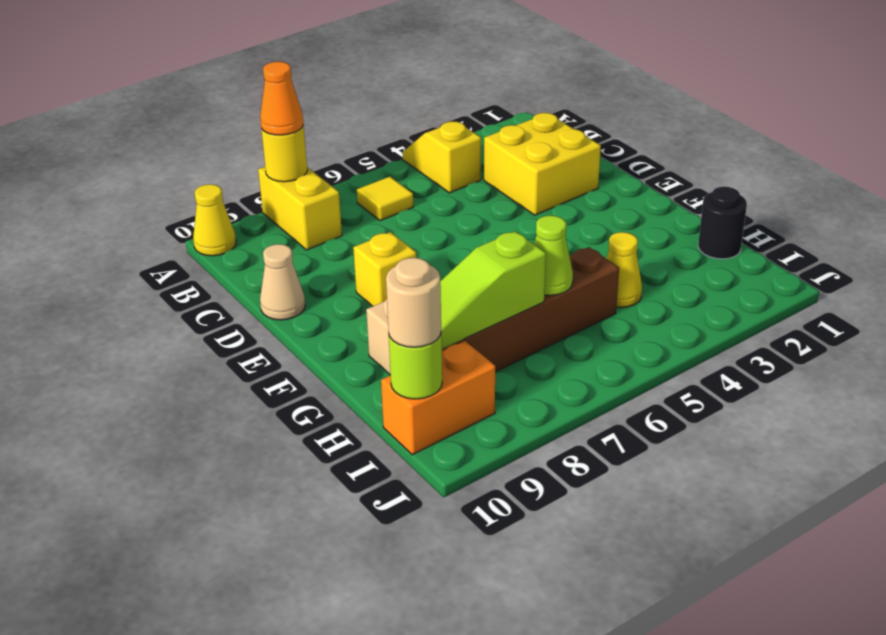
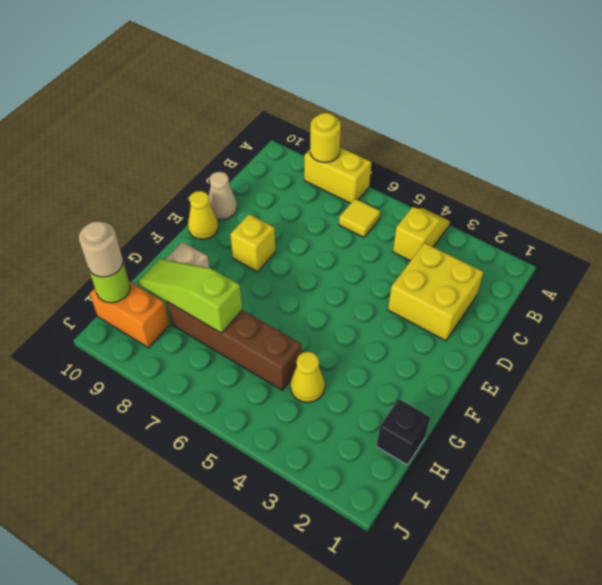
yellow 1x2 brick [258,167,342,250] -> yellow 1x2 brick turned to [304,147,371,203]
orange 1x1 cone [260,62,303,135] -> none
yellow 1x1 cone [193,184,236,256] -> yellow 1x1 cone moved to [188,191,218,239]
black 1x1 round brick [698,187,747,259] -> black 1x1 brick [376,399,430,465]
lime 1x1 cone [534,216,573,295] -> none

